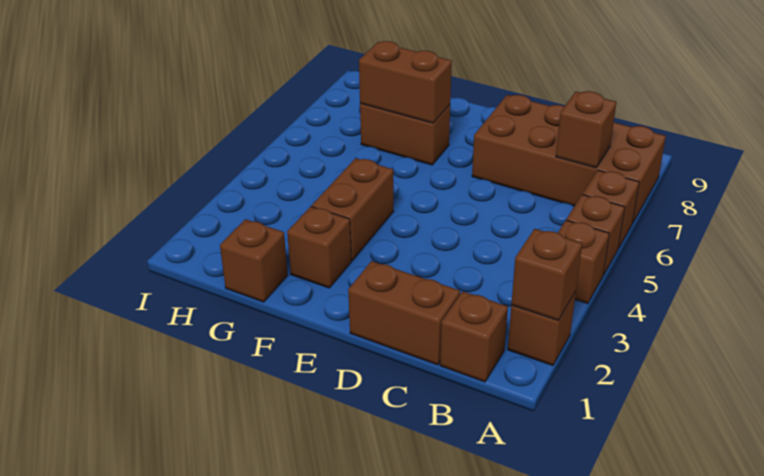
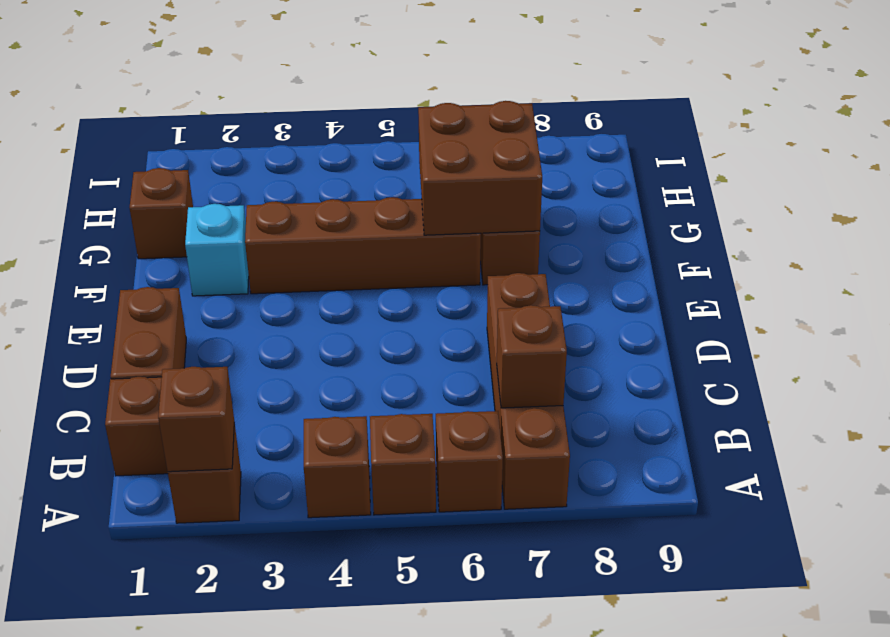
brown 2x4 brick [472,95,666,222] -> brown 1x4 brick [487,273,570,509]
brown 1x1 brick [287,206,351,288] -> cyan 1x1 brick [185,204,249,296]
brown 1x2 brick [312,158,393,260] -> brown 1x4 brick [245,197,481,294]
brown 1x2 brick [359,41,452,123] -> brown 2x2 brick [418,101,542,235]

